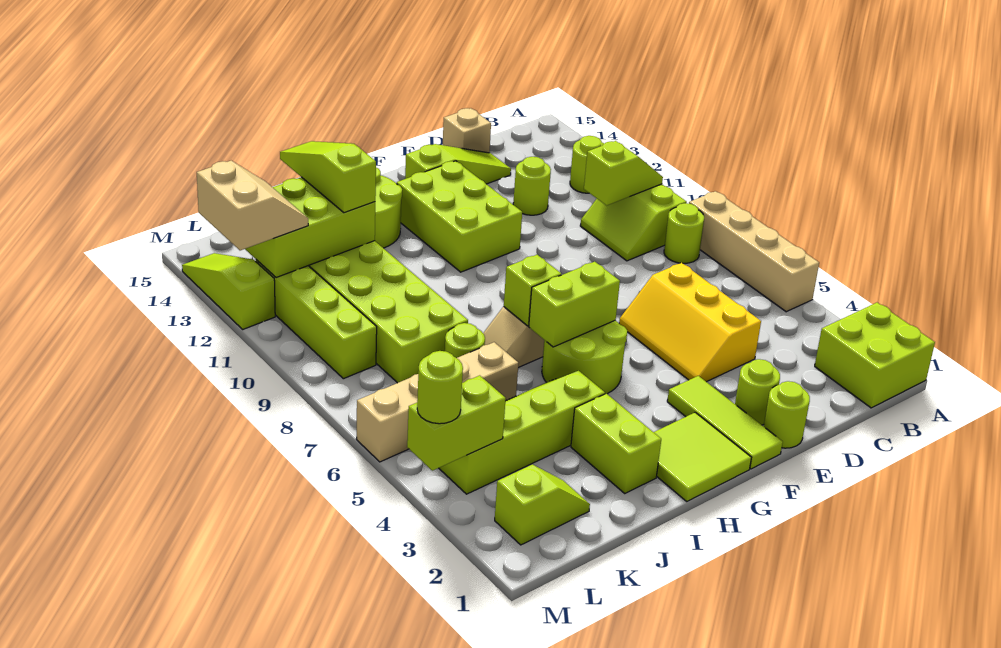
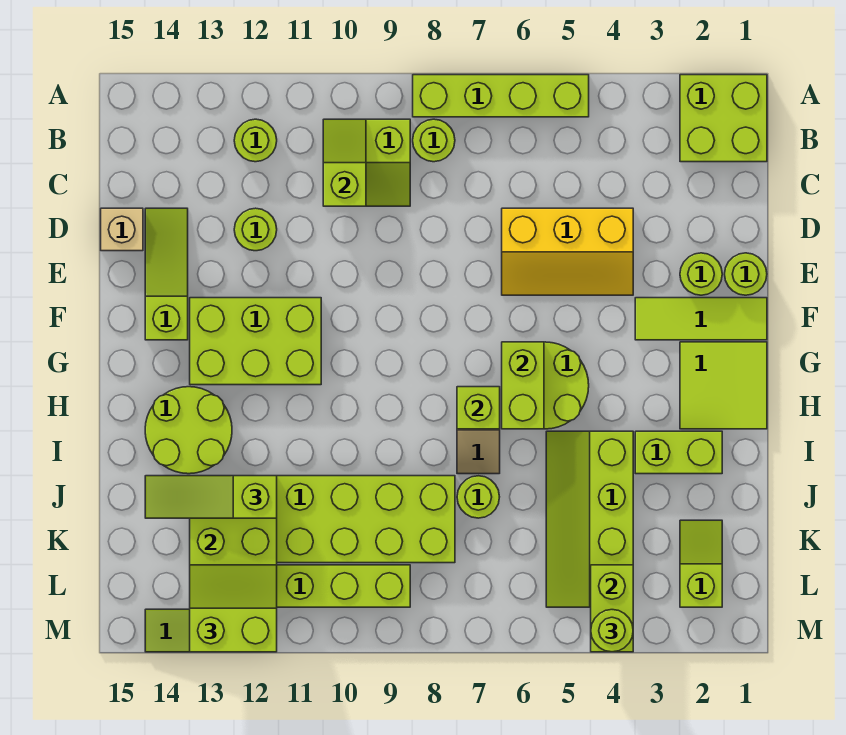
tan 1x4 brick [689,191,819,312] -> lime 1x4 brick [413,75,589,117]
tan 1x4 brick [356,342,518,462] -> none
tan 2x2 slope [197,161,308,250] -> lime 2x2 slope [190,565,277,652]

